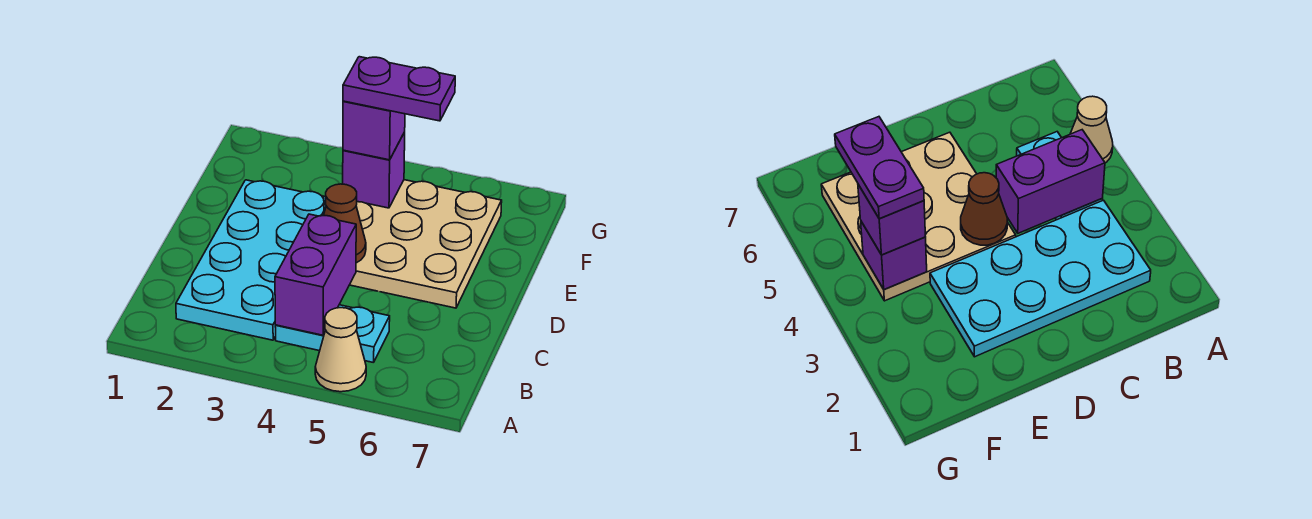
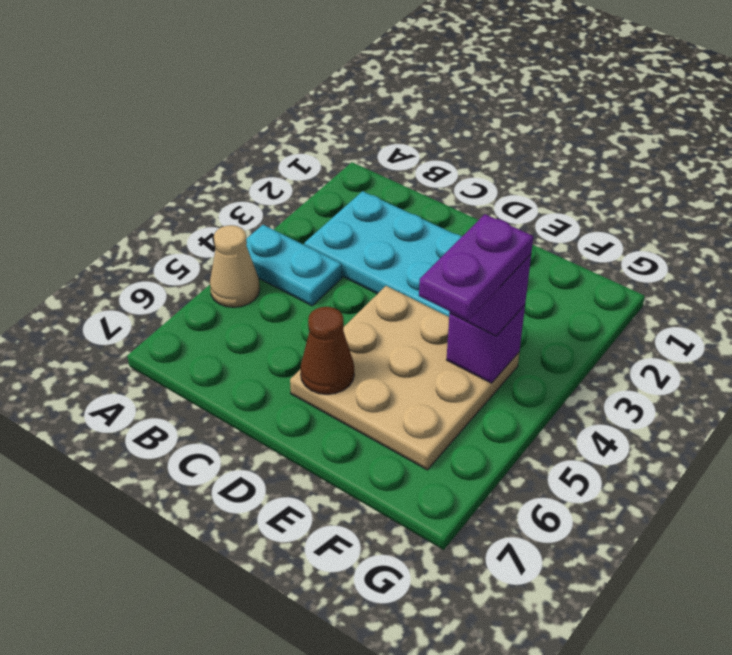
cyan 1x2 plate [275,305,390,363] -> cyan 1x2 plate turned to [246,225,342,306]
purple 1x2 brick [275,214,356,335] -> none
brown 1x1 cone [324,184,366,263] -> brown 1x1 cone moved to [300,307,354,394]

